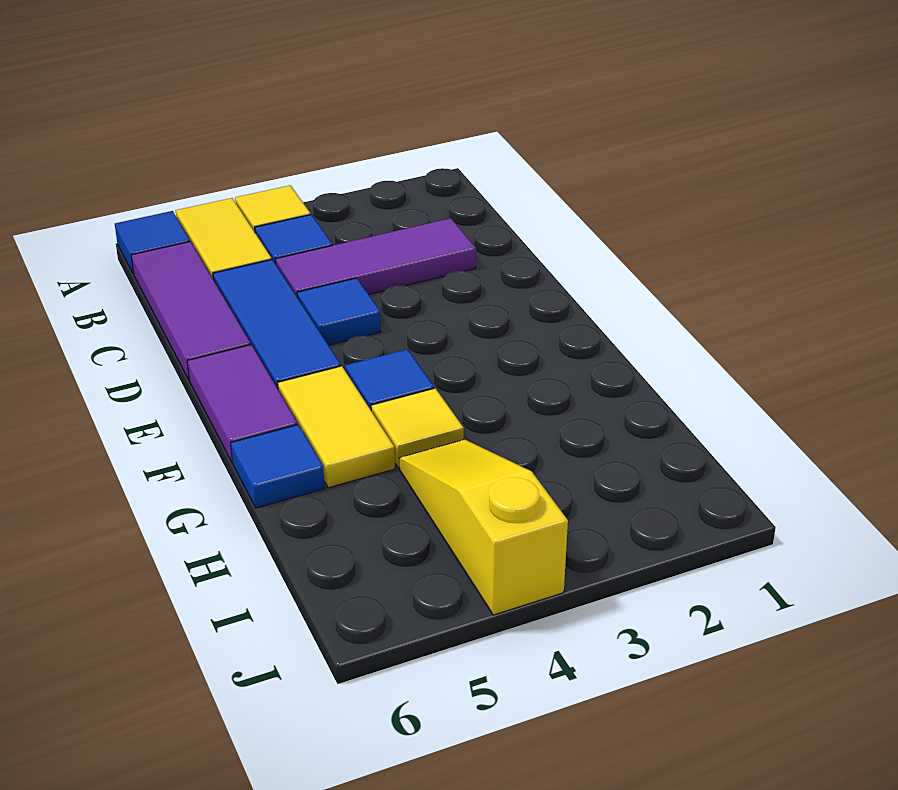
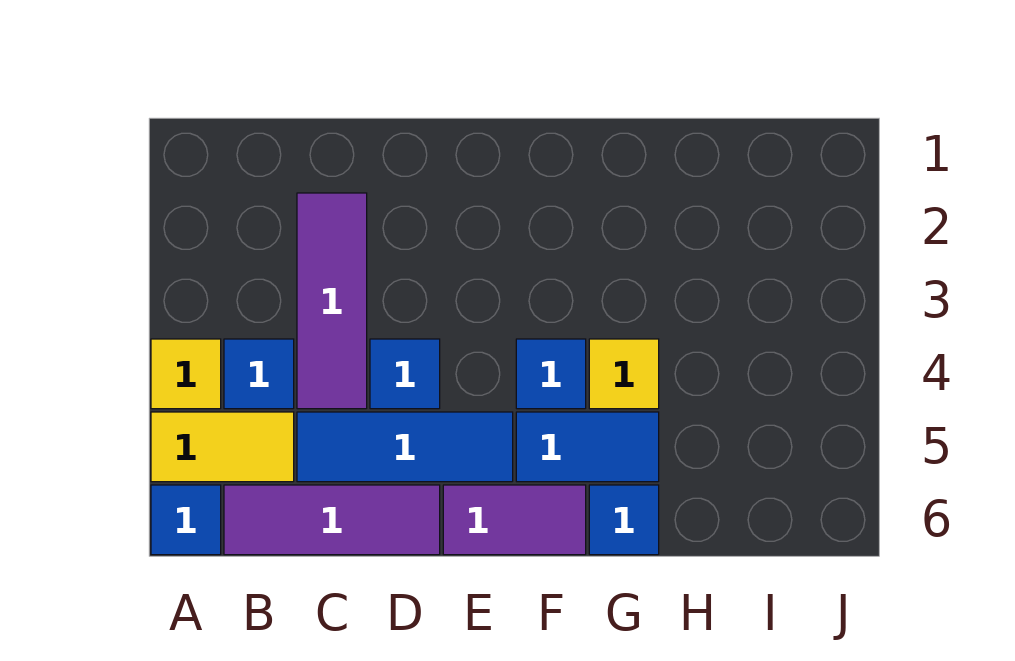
yellow 1x2 tile [278,366,395,488] -> blue 1x2 tile [516,412,659,482]
yellow 1x3 slope [399,440,568,615] -> none

